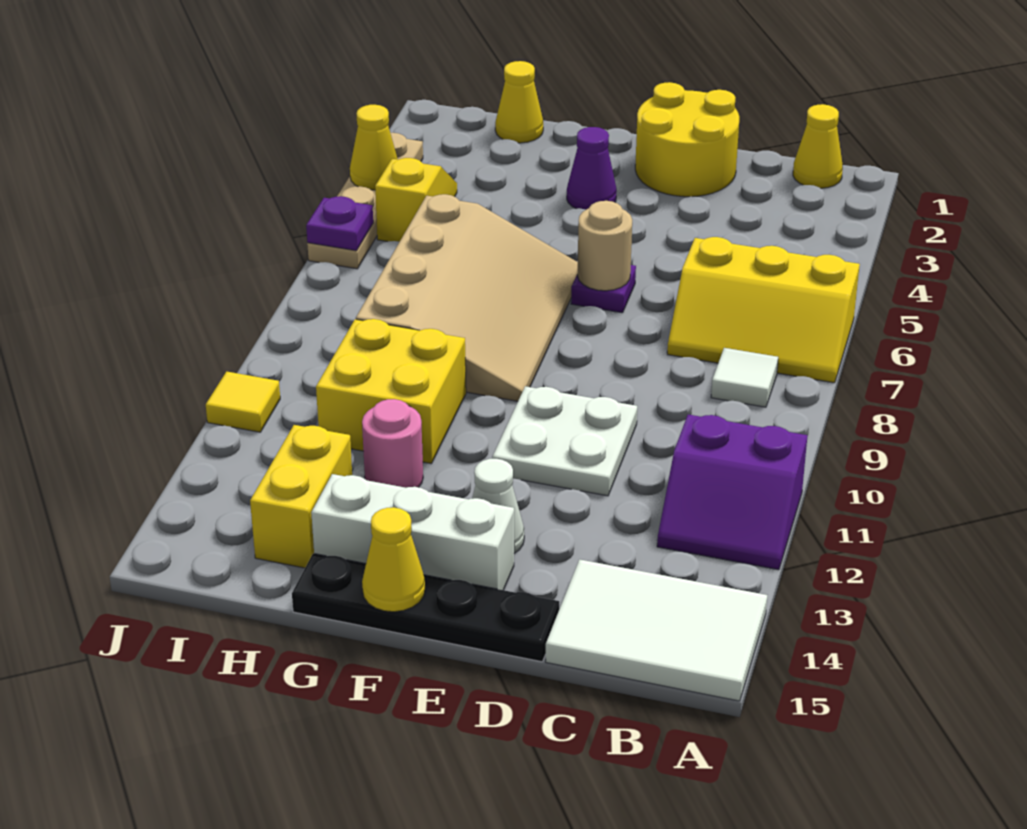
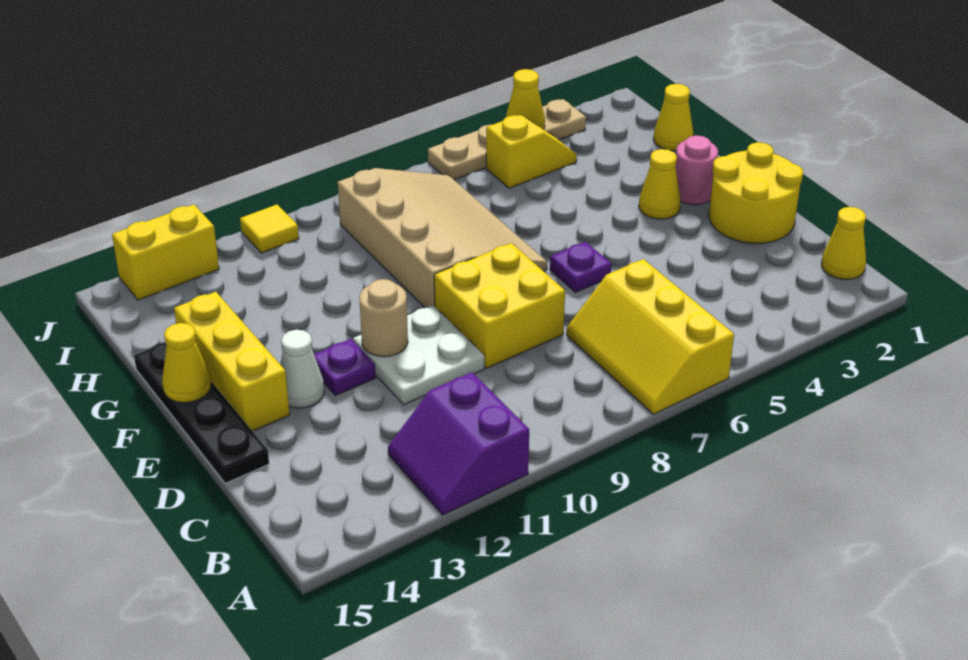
white 2x3 tile [546,559,767,701] -> none
white 1x1 tile [711,348,778,407] -> none
tan 1x1 round brick [577,201,632,291] -> tan 1x1 round brick moved to [359,279,408,357]
white 1x3 brick [311,474,514,590] -> yellow 1x3 brick [174,292,290,431]
purple 1x1 cone [567,127,617,210] -> yellow 1x1 cone [639,149,681,219]
tan 3x4 slope [356,194,578,401] -> tan 3x4 slope turned to [338,168,547,308]
yellow 2x2 brick [316,319,466,463] -> yellow 2x2 brick moved to [434,243,565,368]
pink 1x1 round brick [362,399,423,488] -> pink 1x1 round brick moved to [675,135,718,205]
yellow 1x2 brick [250,425,352,568] -> yellow 1x2 brick moved to [112,204,219,300]
purple 1x1 plate [306,196,373,251] -> purple 1x1 plate moved to [314,339,376,395]

